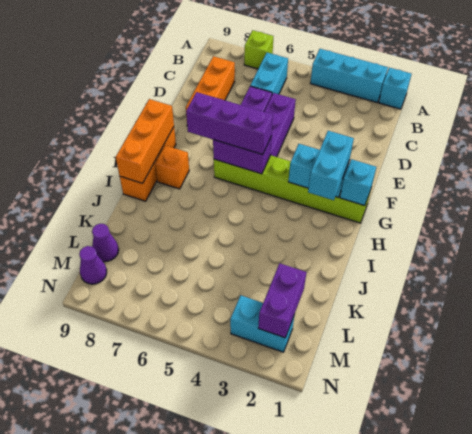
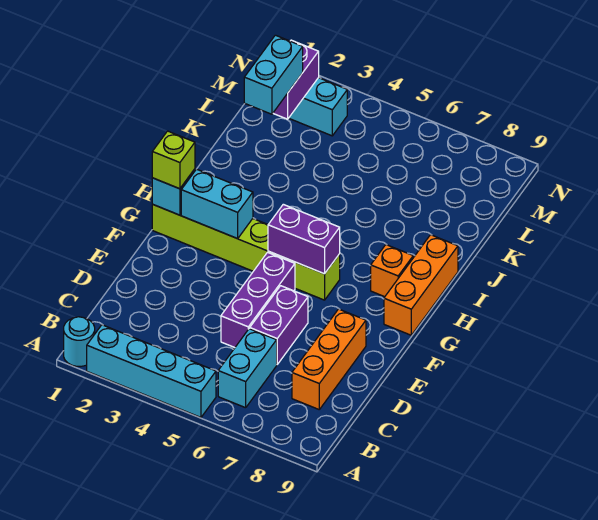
cyan 1x1 brick [379,68,411,109] -> cyan 1x1 round brick [64,317,95,367]
cyan 1x3 brick [310,49,388,102] -> cyan 1x4 brick [87,325,216,417]
lime 1x1 brick [244,30,273,69] -> lime 1x1 brick moved to [152,131,195,189]
cyan 1x2 brick [308,131,354,200] -> cyan 1x2 brick moved to [244,35,303,114]
purple 1x3 brick [186,92,273,155] -> none
orange 1x3 brick [116,99,174,183] -> none
purple 1x1 cone [92,224,119,262] -> none
purple 1x1 cone [79,246,107,284] -> none

